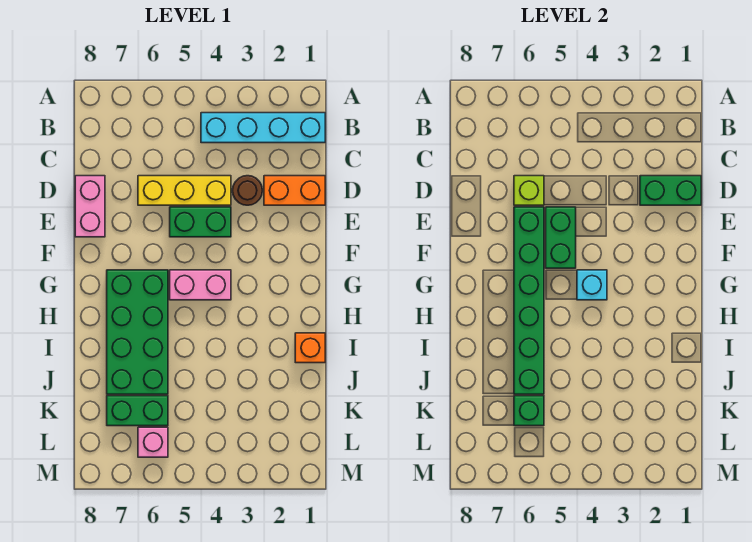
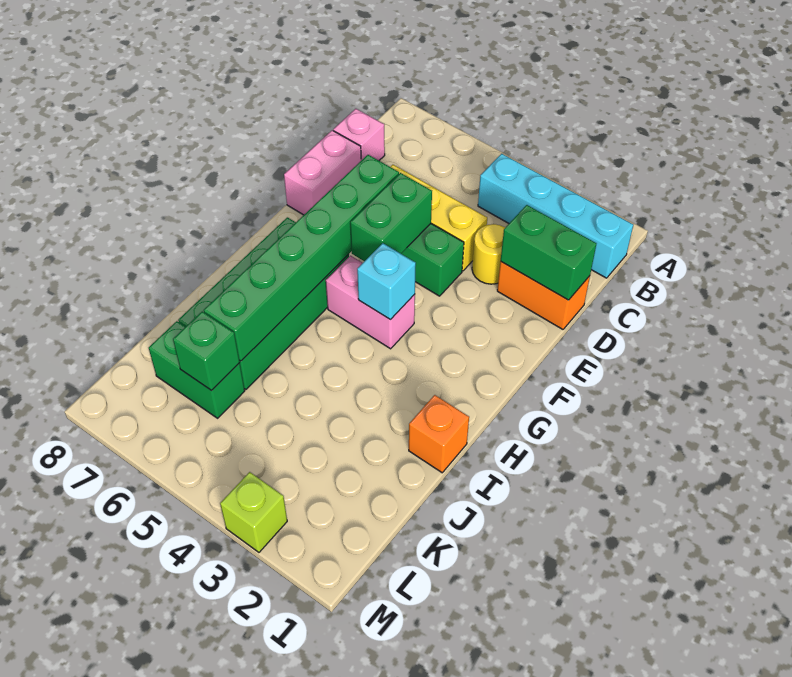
brown 1x1 round brick [233,176,262,205] -> yellow 1x1 round brick [472,224,505,284]
lime 1x1 brick [514,176,544,205] -> lime 1x1 brick moved to [220,472,287,552]
pink 1x1 brick [138,427,168,457] -> pink 1x1 brick moved to [333,109,385,161]

